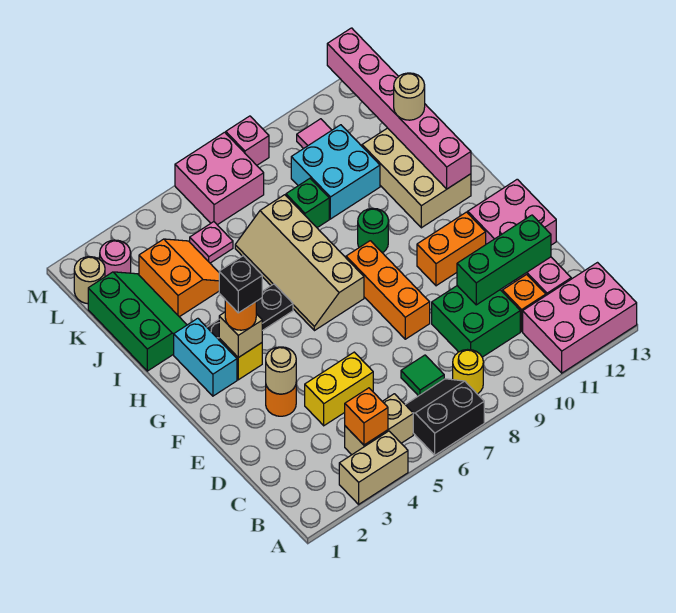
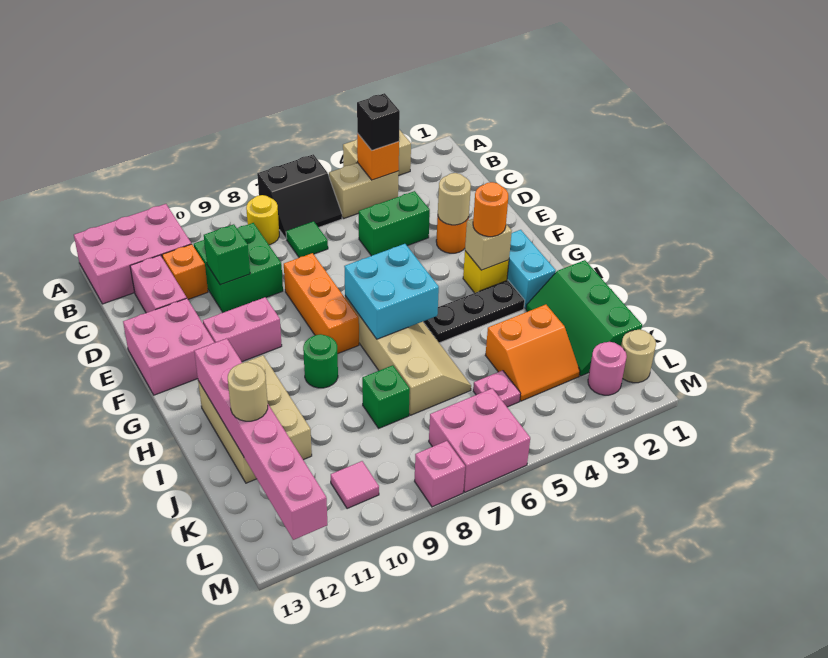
yellow 1x2 brick [305,352,373,426] -> green 1x2 brick [359,191,430,256]
green 1x3 brick [457,215,551,305] -> green 1x1 brick [204,224,250,285]
orange 1x2 brick [417,212,486,286] -> pink 1x2 brick [203,297,282,362]
black 1x1 brick [219,256,262,313] -> black 1x1 brick moved to [357,93,400,150]
orange 2x2 slope [139,239,219,317] -> orange 2x2 slope turned to [485,305,580,401]
cyan 2x2 brick [291,125,380,219] -> cyan 2x2 brick moved to [344,244,439,339]

